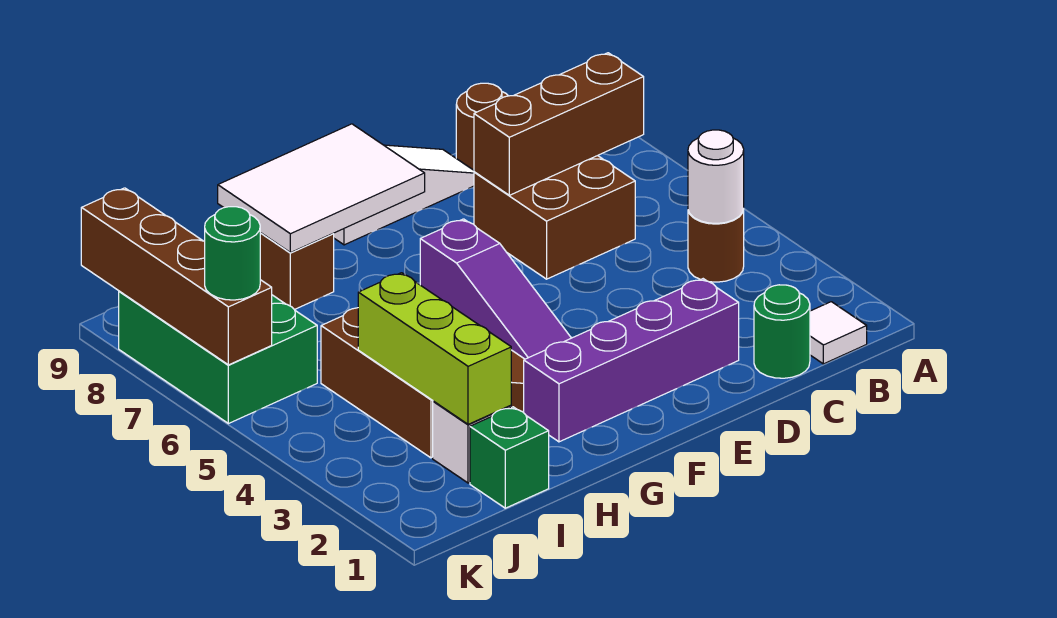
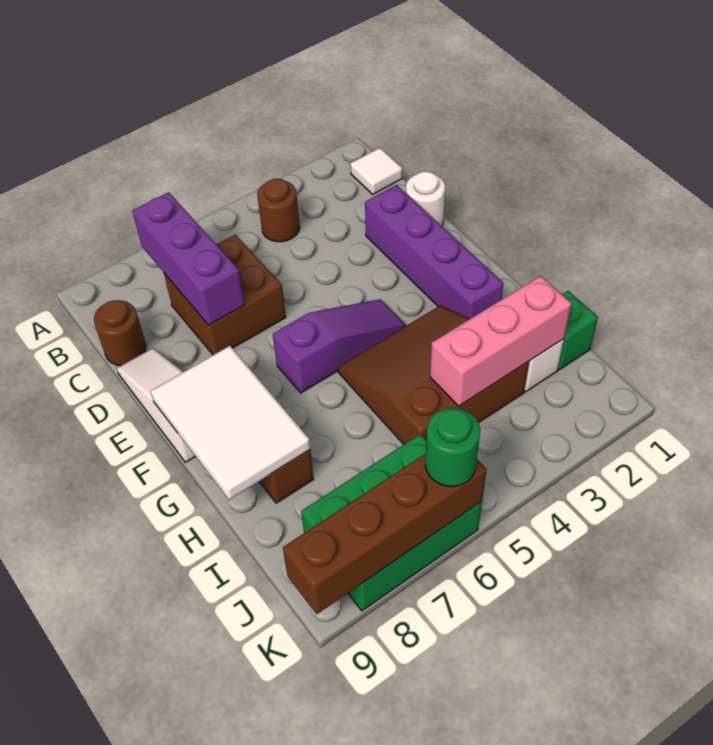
white 1x1 round brick [688,130,744,224] -> white 1x1 round brick moved to [406,171,445,226]
brown 1x3 brick [474,53,644,195] -> purple 1x3 brick [133,192,245,325]
green 1x1 round brick [754,285,810,378] -> none
lime 1x3 brick [358,273,511,424] -> pink 1x3 brick [430,276,572,406]

